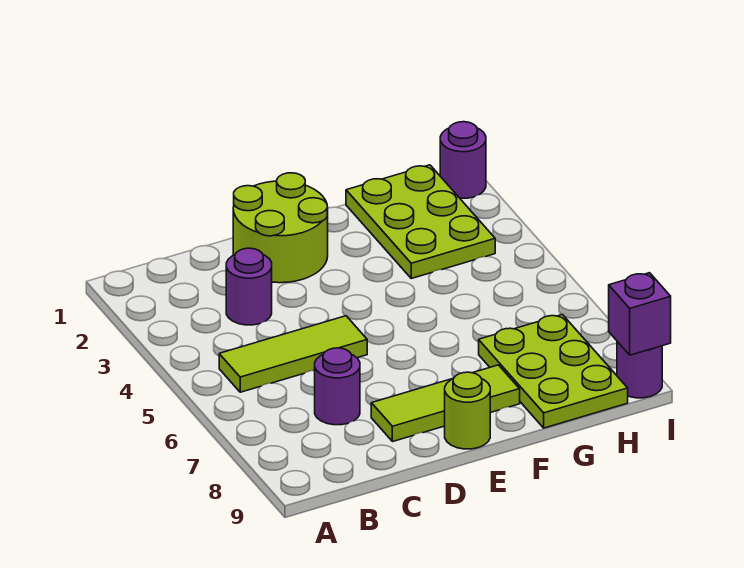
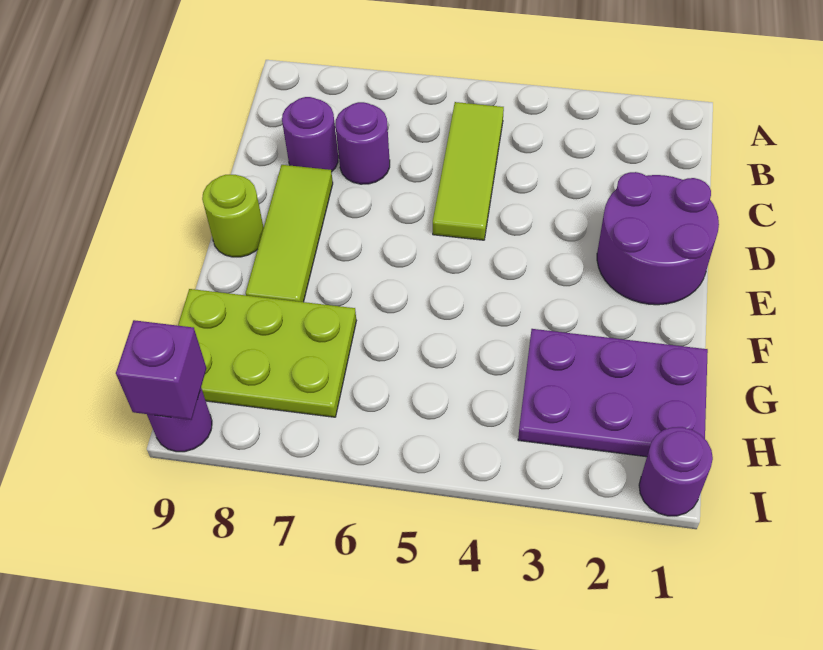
purple 1x1 round brick [226,248,272,325] -> purple 1x1 round brick moved to [282,97,338,172]
lime 2x2 round brick [233,173,328,283] -> purple 2x2 round brick [597,172,719,305]
lime 2x3 plate [346,165,495,278] -> purple 2x3 plate [518,329,708,457]

